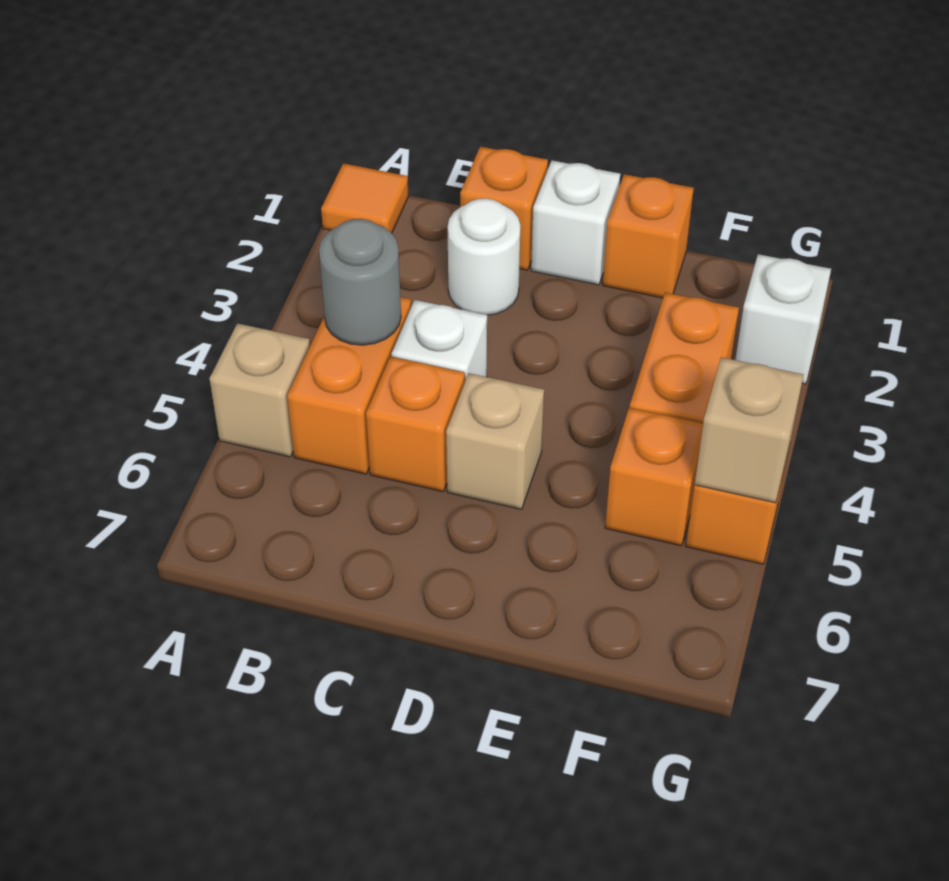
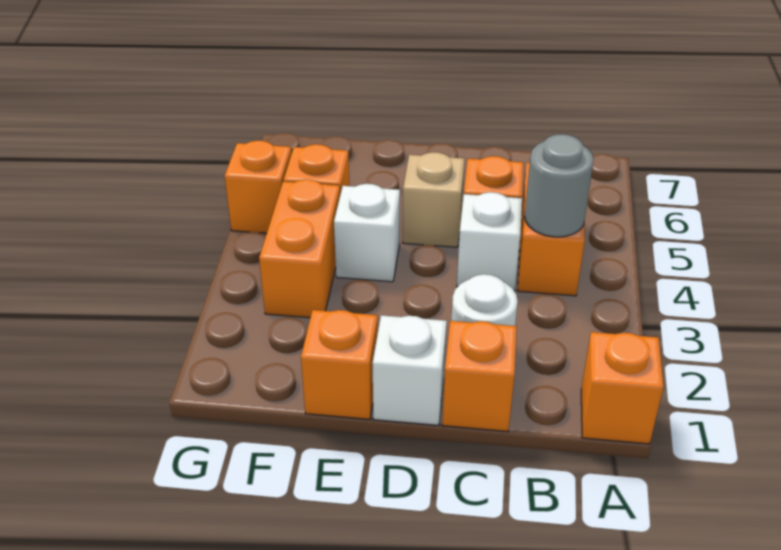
orange 1x1 tile [321,163,409,233] -> orange 1x1 brick [581,332,664,444]
tan 1x1 brick [210,323,310,457] -> none
white 1x1 brick [735,254,831,384] -> white 1x1 brick moved to [334,184,400,282]
tan 1x1 brick [695,357,803,503] -> none

